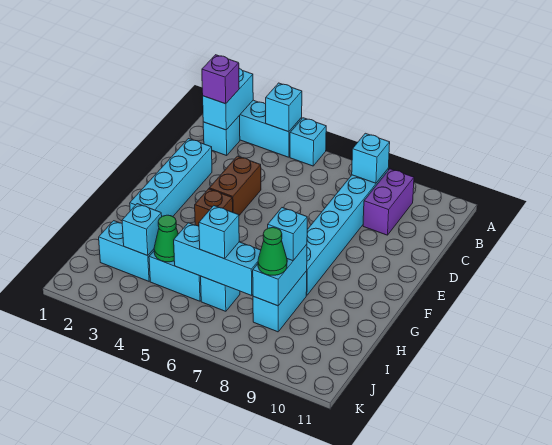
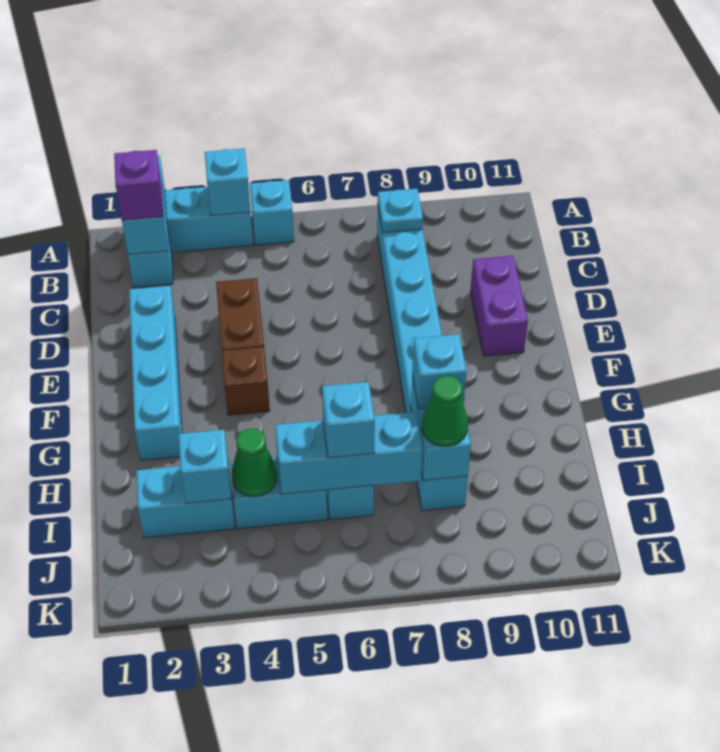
cyan 1x1 brick [352,133,390,183] -> cyan 1x1 plate [378,189,423,233]
purple 1x2 brick [363,169,414,235] -> purple 1x2 brick moved to [470,256,528,356]

